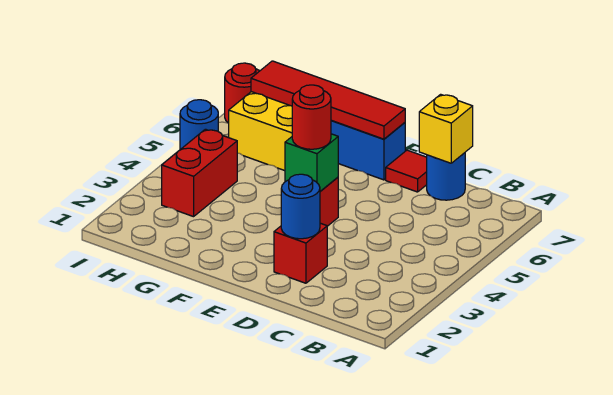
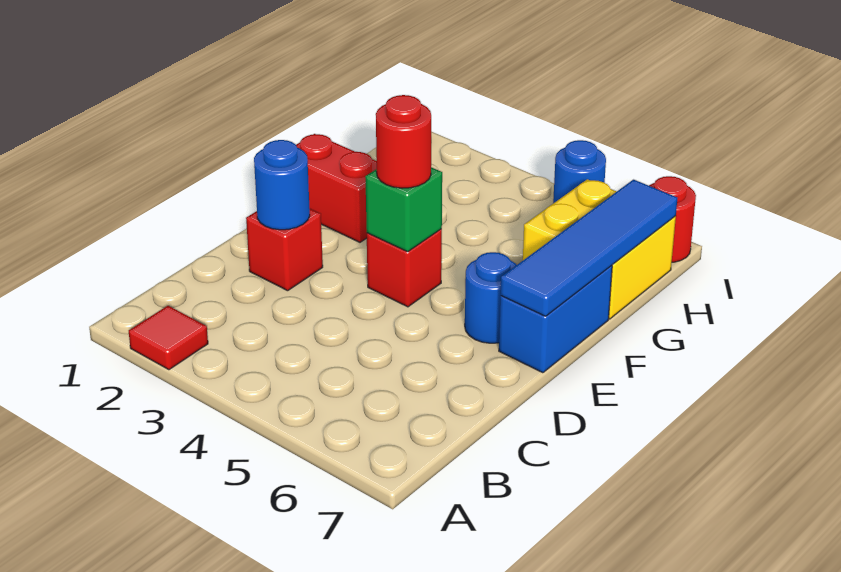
blue 1x1 round brick [427,153,465,200] -> blue 1x1 round brick moved to [465,252,516,343]
yellow 1x1 brick [419,94,473,163] -> none
red 1x1 tile [386,150,427,192] -> red 1x1 tile moved to [129,306,208,370]
red 1x4 tile [251,61,405,139] -> blue 1x4 tile [500,180,677,316]
red 1x2 brick [162,129,237,217] -> red 1x2 brick moved to [296,134,377,242]

